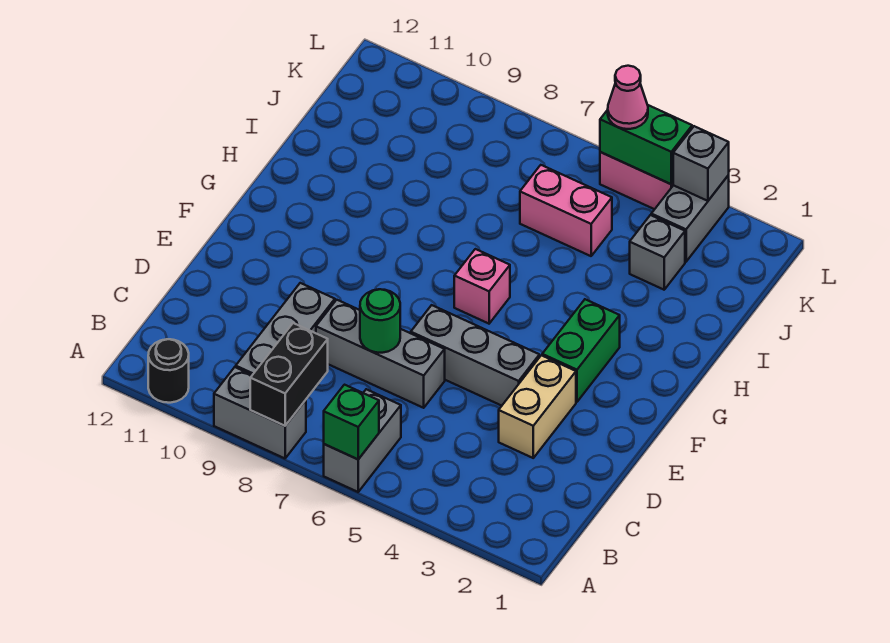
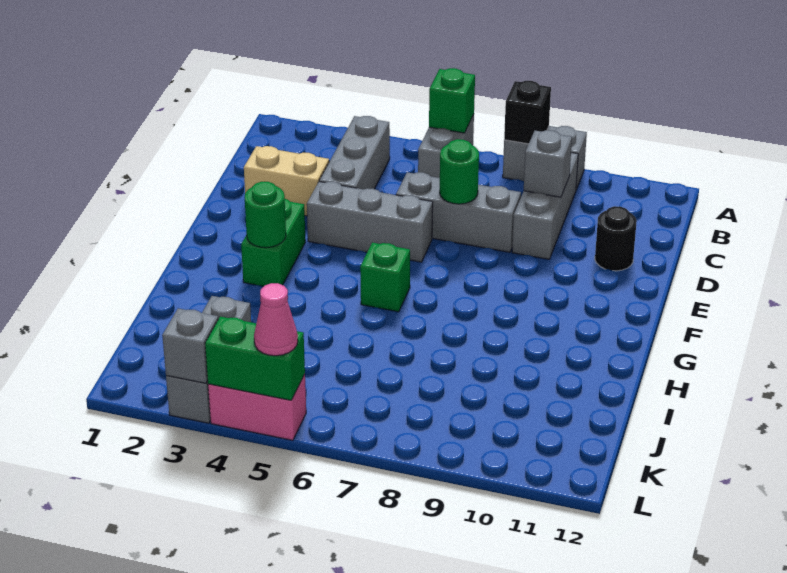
black 1x2 brick [250,323,328,426] -> black 1x1 brick [504,81,551,144]
black 1x1 round brick [148,339,189,403] -> black 1x1 round brick moved to [595,206,637,271]
none -> grey 1x3 brick [319,116,390,189]
none -> grey 1x1 brick [524,130,572,197]
tan 1x2 brick [499,355,576,458] -> tan 1x2 brick turned to [244,146,329,216]
none -> green 1x1 round brick [245,182,286,248]
pink 1x1 brick [454,249,510,324] -> green 1x1 brick [360,243,410,312]
pink 1x2 brick [520,165,612,256] -> none

